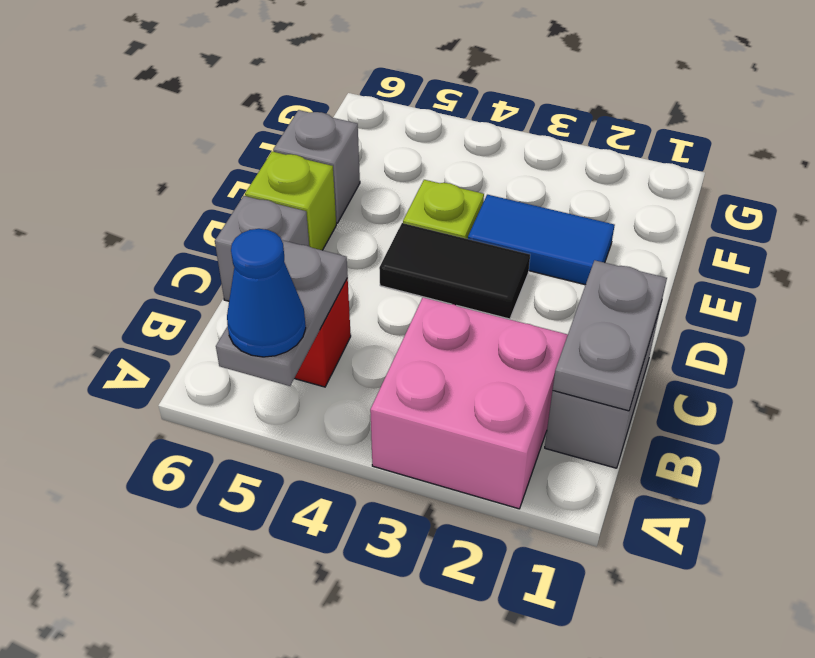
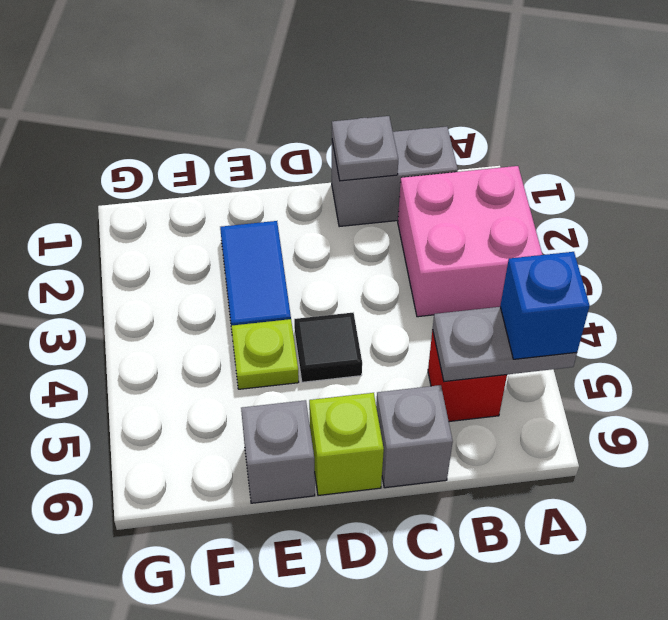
blue 1x1 cone [227,229,306,357] -> blue 1x1 brick [500,252,590,359]
grey 1x2 plate [553,260,667,411] -> grey 1x1 plate [332,116,398,181]
black 1x2 tile [379,223,530,319] -> black 1x1 tile [294,313,362,382]

